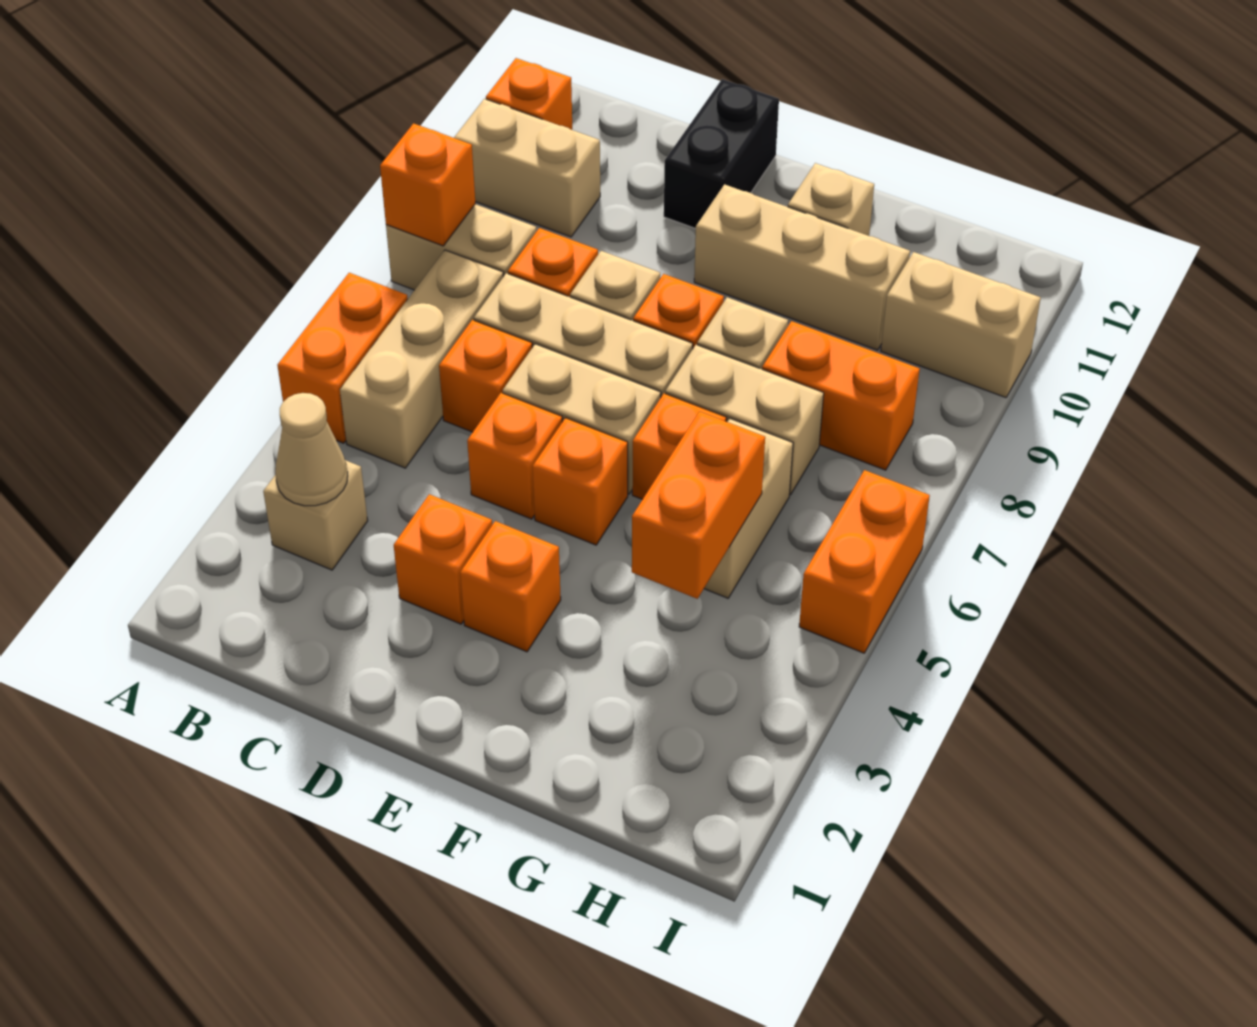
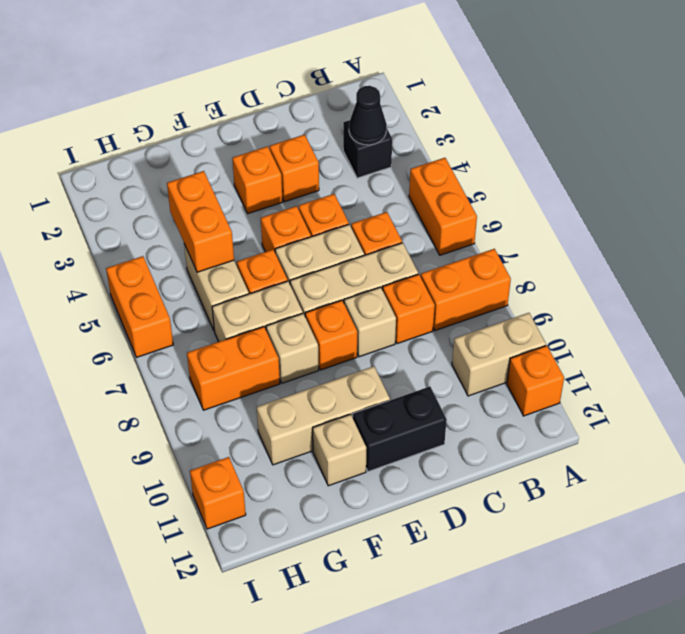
tan 1x2 brick [386,204,537,290] -> orange 1x2 brick [421,249,511,331]
orange 1x1 brick [380,123,475,246] -> orange 1x1 brick moved to [190,457,246,529]
tan 1x1 brick [263,460,368,570] -> black 1x1 brick [343,120,392,178]
tan 1x1 cone [275,393,348,506] -> black 1x1 cone [349,86,387,145]
tan 1x3 brick [340,250,503,468] -> none
black 1x2 brick [664,79,779,229] -> black 1x2 brick turned to [353,387,447,472]
tan 1x2 brick [881,252,1041,398] -> none

